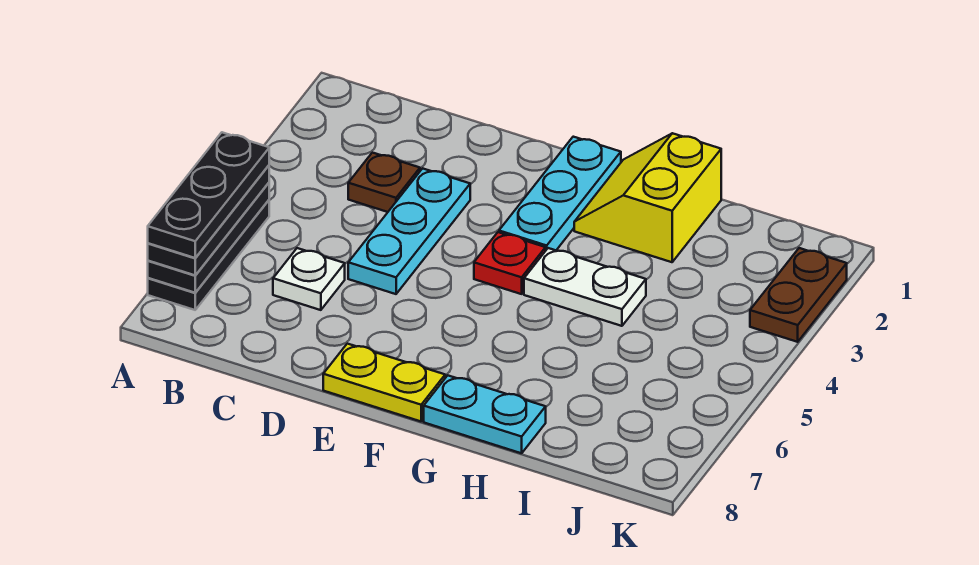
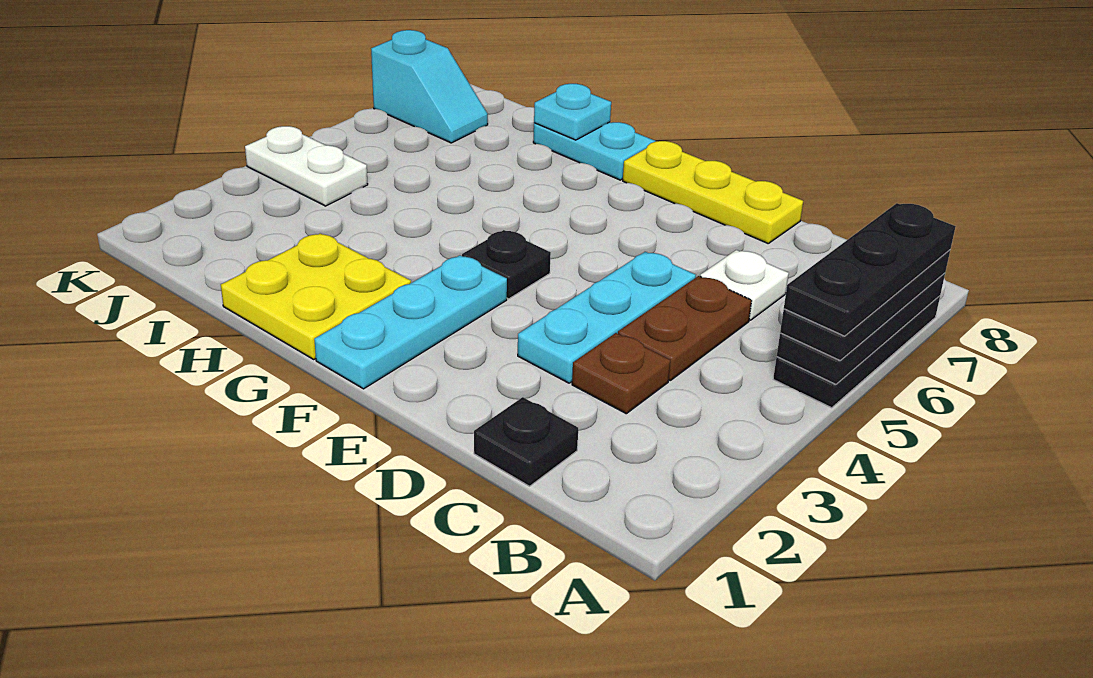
none -> black 1x1 plate [474,397,578,486]
yellow 1x2 plate [323,344,445,421] -> yellow 1x3 plate [623,141,803,243]
red 1x1 plate [474,232,546,294] -> black 1x1 plate [462,230,551,299]
yellow 2x2 slope [574,133,721,262] -> yellow 2x2 plate [221,233,411,359]
white 1x2 plate [524,248,646,326] -> white 1x2 plate moved to [245,126,368,206]
none -> cyan 1x1 plate [534,84,611,140]
none -> cyan 1x2 slope [371,30,488,143]
brown 1x2 plate [750,248,847,342] -> brown 1x2 plate moved to [618,276,752,380]

